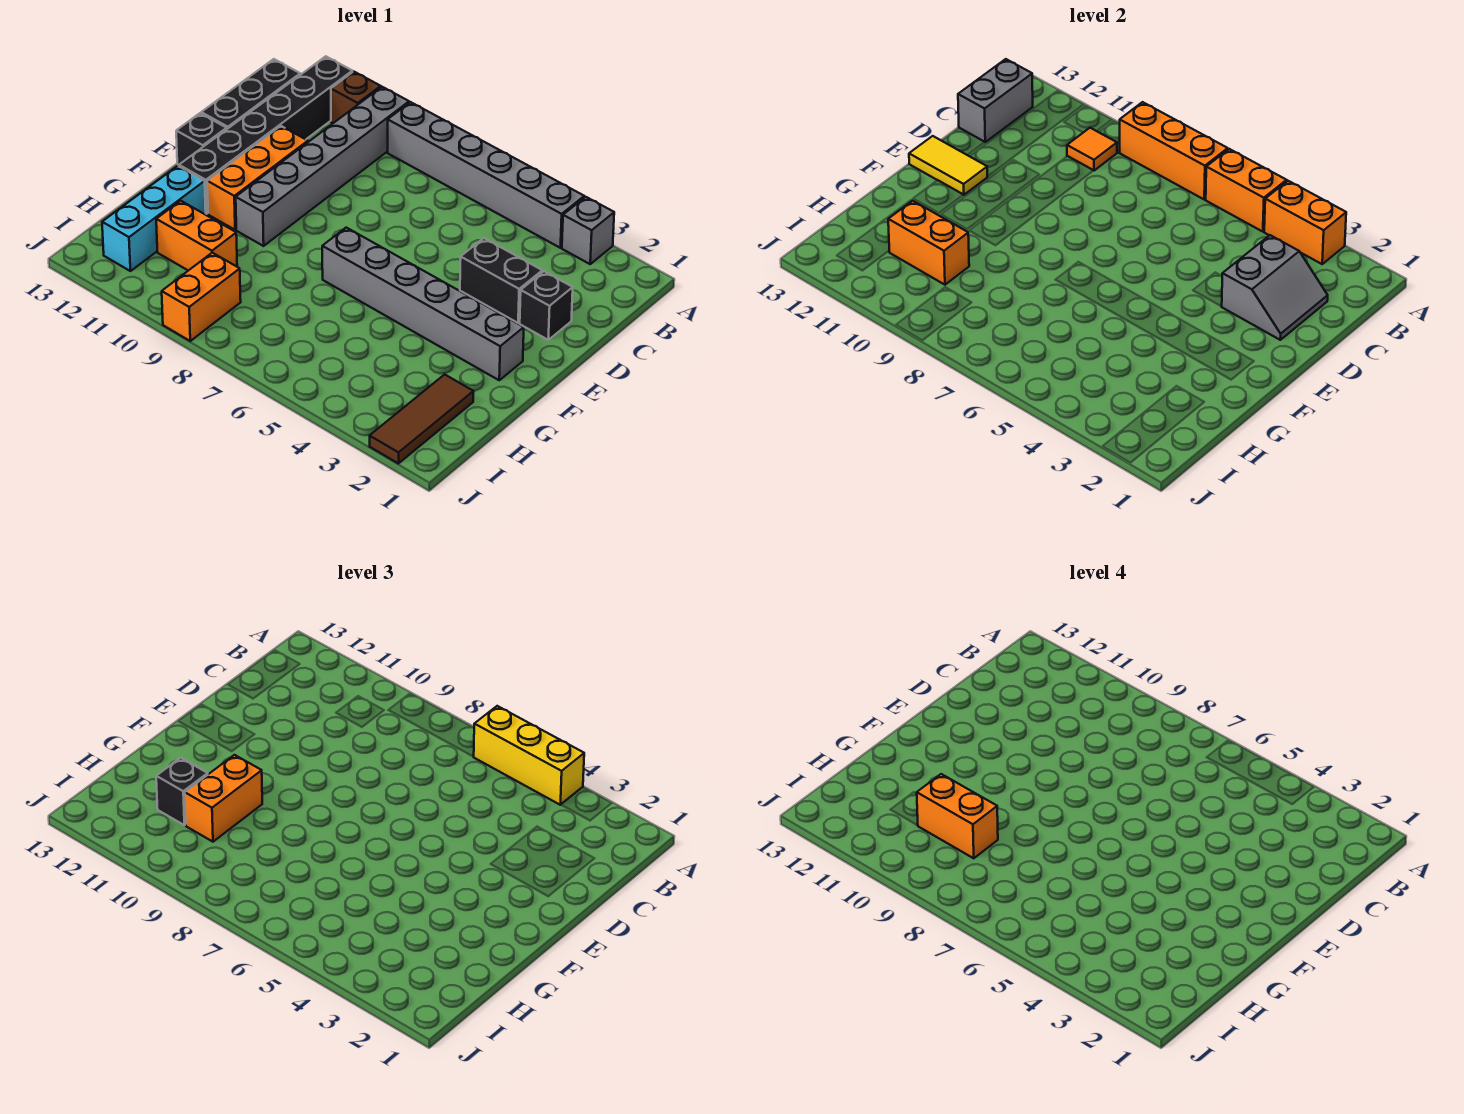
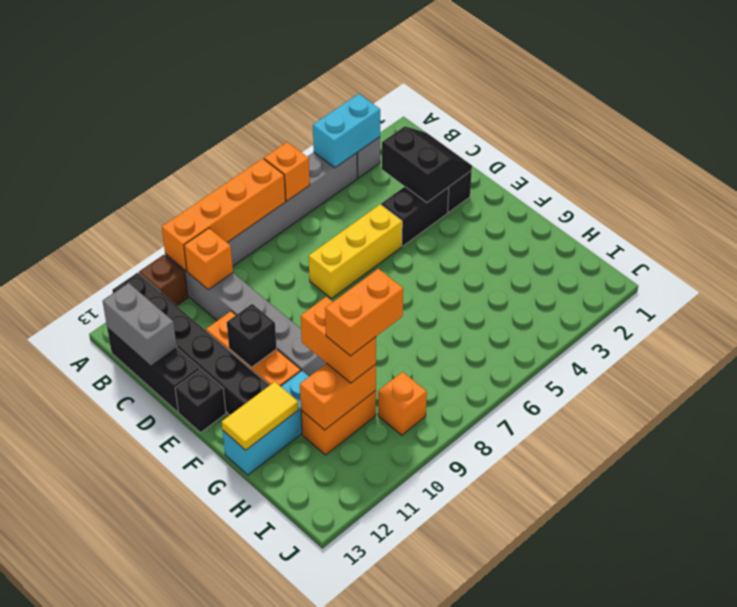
orange 1x2 brick [1264,181,1346,264] -> cyan 1x2 brick [313,94,380,168]
yellow 1x3 brick [474,706,584,805] -> yellow 1x3 brick moved to [309,204,402,299]
orange 1x2 brick [1206,149,1287,232] -> orange 1x1 brick [264,142,310,201]
orange 1x3 brick [1119,102,1228,199] -> orange 1x4 brick [162,159,286,271]
orange 1x1 tile [1067,128,1117,171] -> orange 1x1 brick [184,228,233,290]
grey 2x2 slope [1221,235,1328,340] -> black 2x2 slope [382,126,472,203]
yellow 1x2 tile [909,136,988,195] -> yellow 1x2 tile moved to [222,382,299,450]
grey 1x6 brick [322,228,524,380] -> none
cyan 1x3 brick [102,166,206,271] -> cyan 1x3 brick turned to [223,371,309,475]
brown 1x3 tile [370,374,474,464] -> none
black 1x1 brick [156,758,208,825] -> black 1x1 brick moved to [227,304,277,367]
orange 1x2 brick [162,253,241,341] -> orange 1x1 brick [378,372,427,435]

